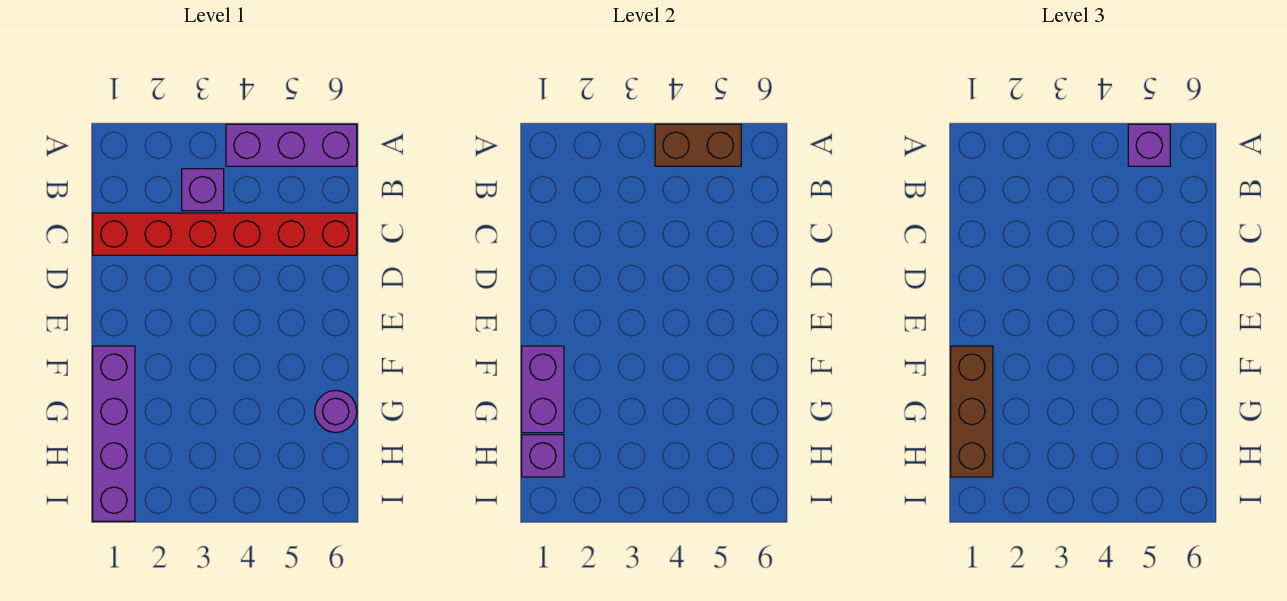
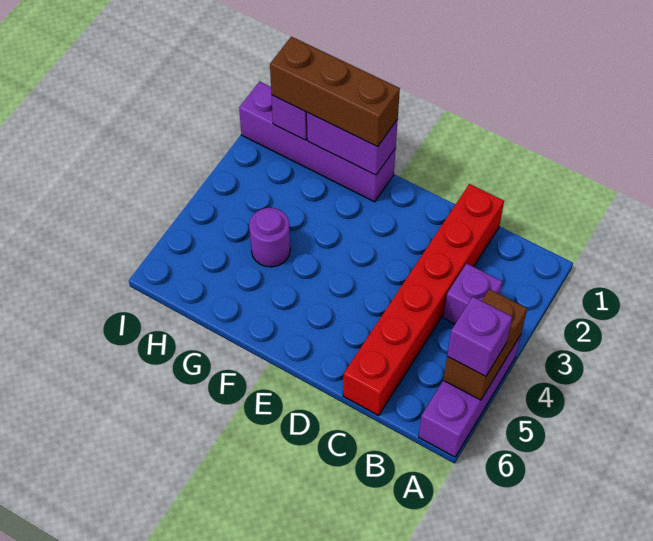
purple 1x1 round brick [315,390,357,433] -> purple 1x1 round brick moved to [249,208,290,267]

